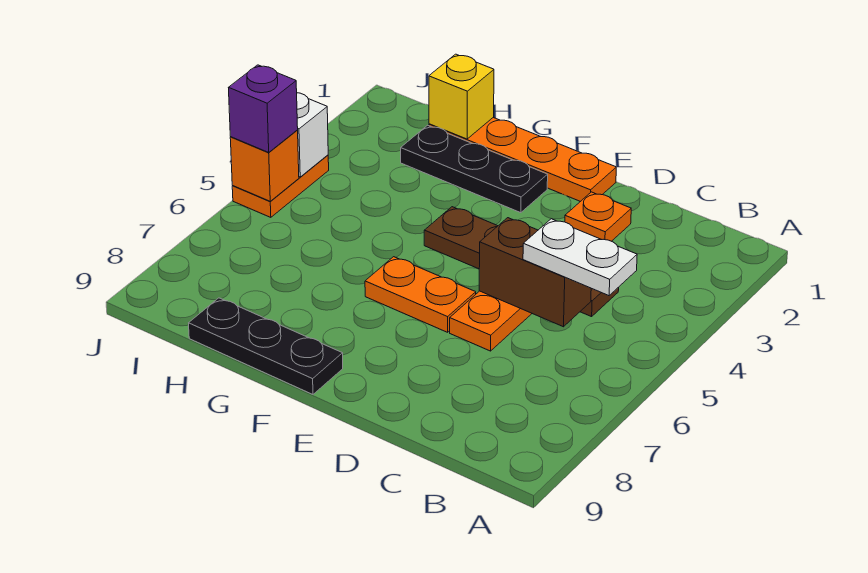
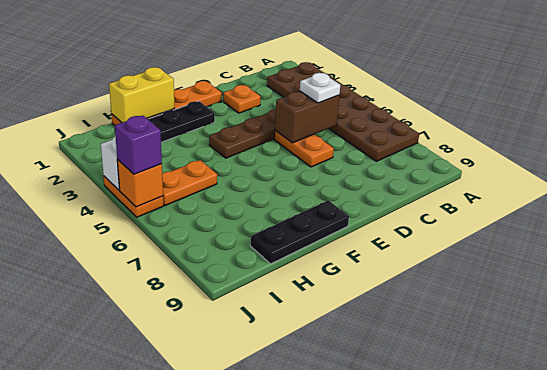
none -> brown 2x6 plate [267,62,419,161]
white 1x2 plate [523,219,637,296] -> white 1x1 plate [300,73,340,103]
orange 1x2 plate [365,257,476,332] -> orange 1x2 plate moved to [162,160,217,205]
yellow 1x1 brick [429,54,494,139] -> yellow 1x2 brick [109,67,174,123]

